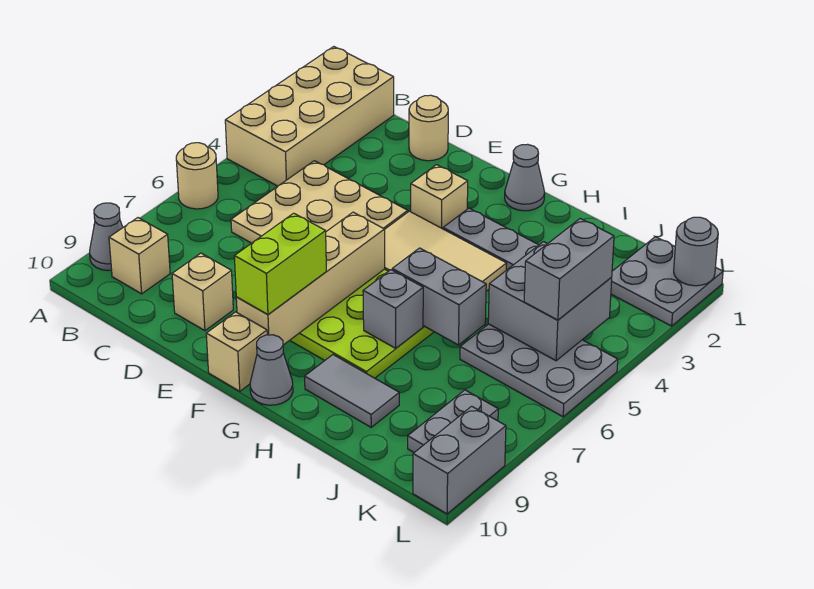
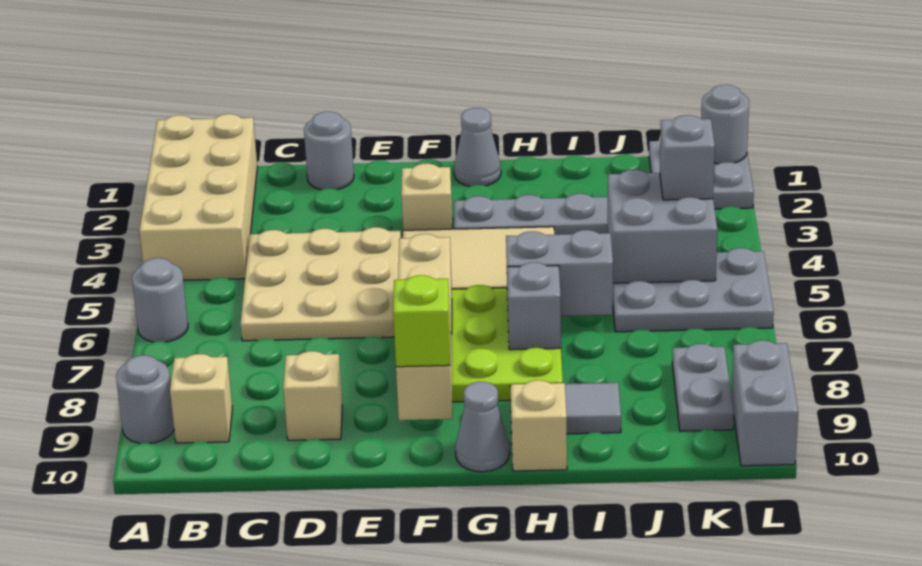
tan 1x1 round brick [176,143,218,209] -> grey 1x1 round brick [132,258,188,342]
grey 1x1 cone [90,203,123,271] -> grey 1x1 round brick [116,355,174,443]
tan 1x1 round brick [409,95,448,161] -> grey 1x1 round brick [304,112,354,190]
lime 1x2 brick [234,213,326,314] -> lime 1x1 brick [393,275,450,367]
tan 1x1 brick [206,312,267,391] -> tan 1x1 brick moved to [510,380,567,471]
grey 1x2 brick [524,219,614,320] -> grey 1x1 brick [660,115,715,200]

